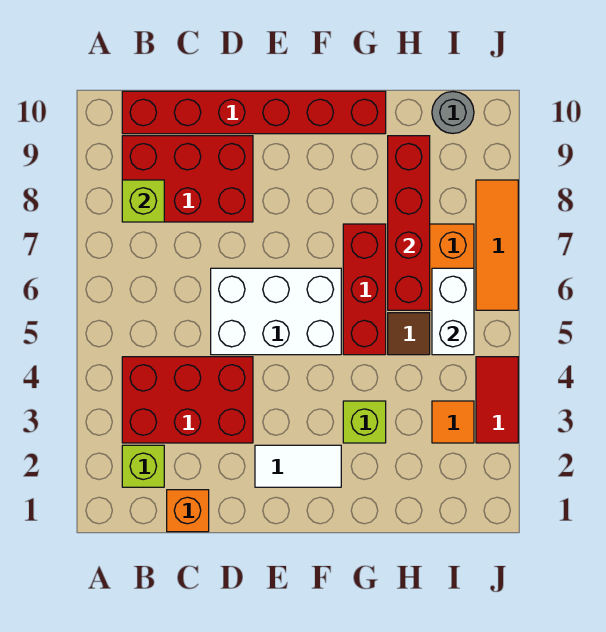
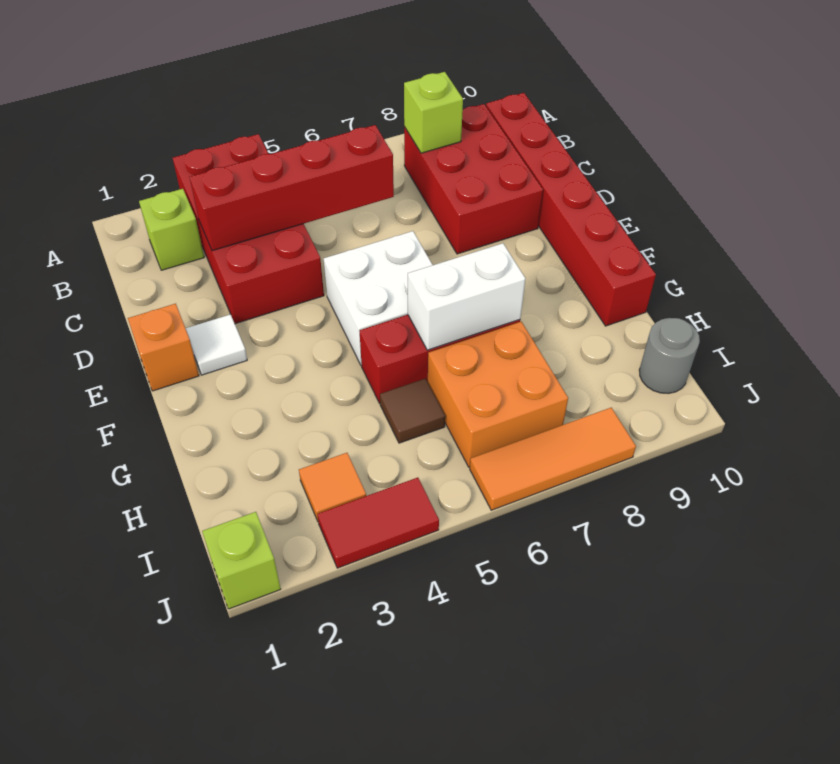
red 2x3 brick [122,357,253,443] -> red 2x4 brick [173,134,324,324]
orange 1x1 brick [167,490,209,532] -> orange 1x1 brick moved to [128,304,199,391]
white 2x3 brick [211,268,341,355] -> white 2x2 brick [324,231,432,365]
white 1x2 tile [255,445,341,487] -> white 1x1 tile [186,314,247,375]
lime 1x1 brick [343,401,386,443] -> lime 1x1 brick moved to [202,512,281,609]
red 1x4 brick [388,136,430,310] -> red 1x4 brick moved to [190,125,394,251]
white 1x2 brick [432,268,474,355] -> white 1x2 brick moved to [408,243,525,350]

